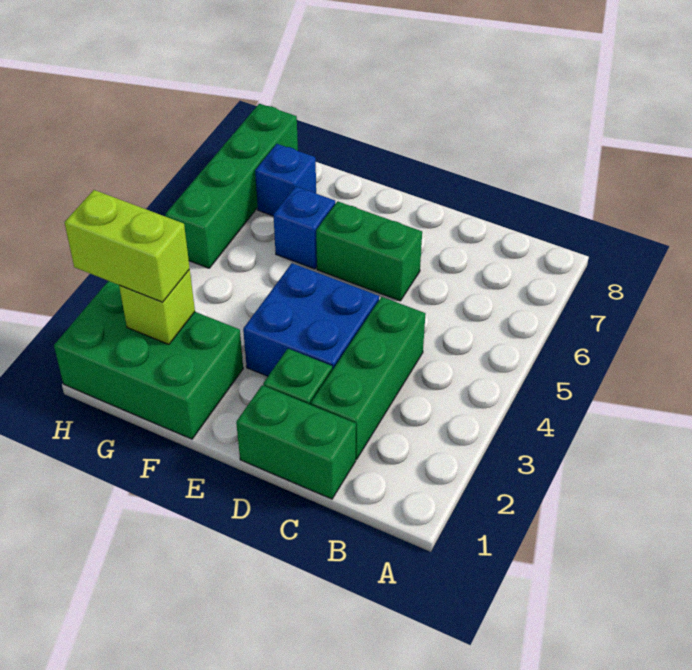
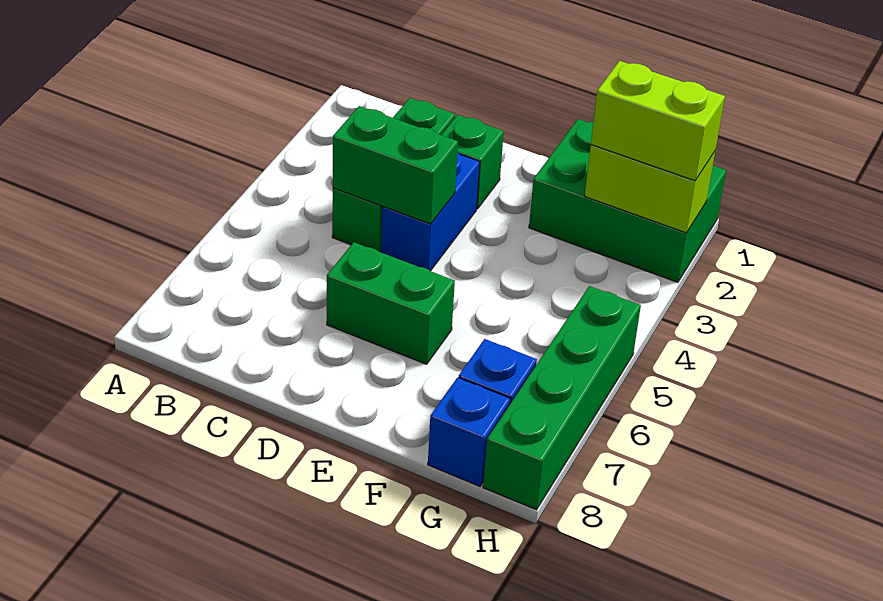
green 1x2 brick [236,385,356,499] -> green 1x2 brick moved to [333,106,458,224]
blue 2x2 brick [243,263,379,376] -> blue 1x2 brick [381,153,480,271]
blue 1x1 brick [273,186,335,269] -> blue 1x1 brick moved to [428,378,510,486]
lime 1x1 brick [119,269,195,344] -> lime 1x2 brick [585,145,715,233]

